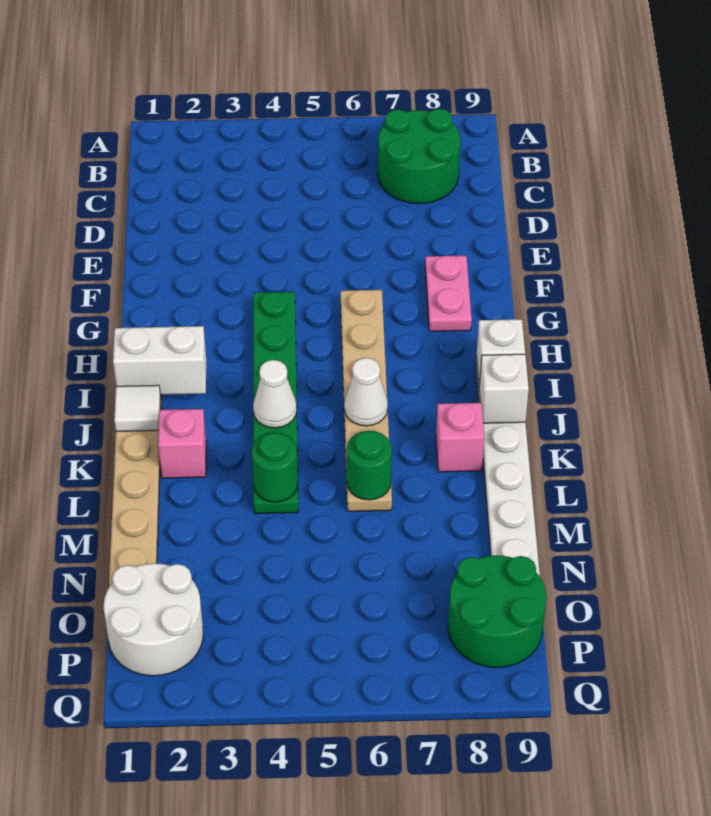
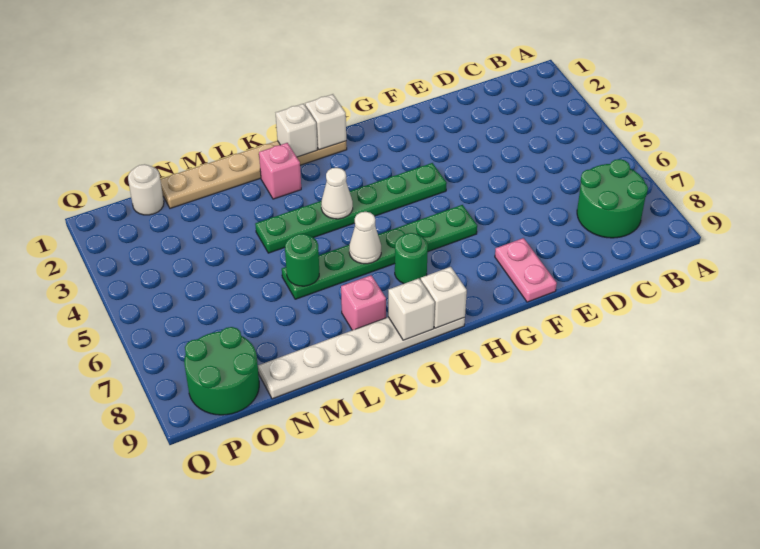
pink 1x2 plate [425,256,472,331] -> pink 1x2 plate turned to [495,238,557,302]
tan 1x6 plate [341,290,392,511] -> green 1x6 plate [282,205,477,299]
white 1x2 brick [113,326,206,395] -> white 1x1 brick [305,94,346,150]
white 1x1 tile [114,385,161,431] -> white 1x1 brick [276,104,317,157]
green 1x1 round brick [252,433,298,502] -> green 1x1 round brick moved to [395,233,428,284]
white 2x2 round brick [104,563,203,676] -> white 1x1 round brick [128,164,164,215]

